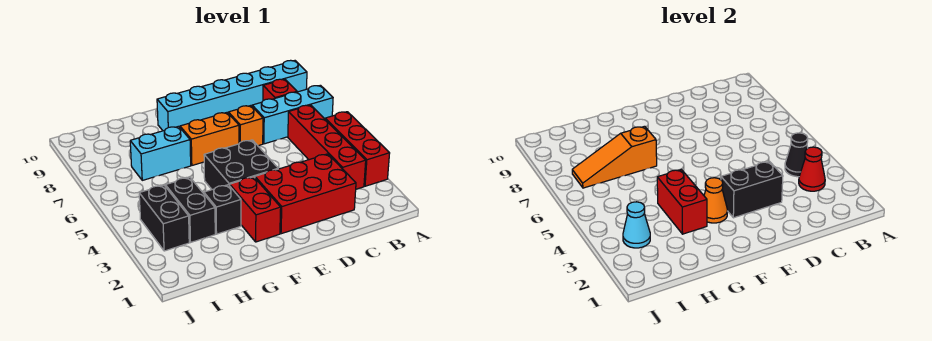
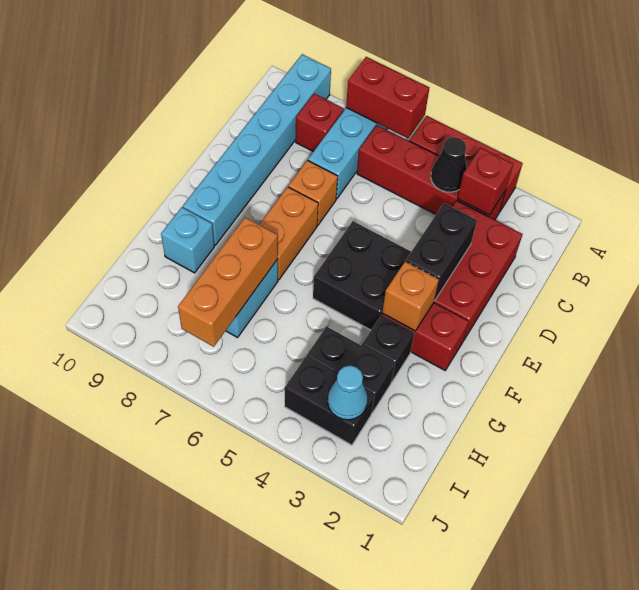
red 1x1 cone [799,147,825,191] -> red 1x1 brick [458,148,513,215]
orange 1x1 cone [704,178,727,223] -> orange 1x1 brick [382,262,439,331]
red 1x2 brick [657,170,707,234] -> red 1x2 brick moved to [346,57,429,138]
orange 1x3 slope [572,126,657,188] -> orange 1x3 brick [178,217,278,347]
none -> cyan 1x1 brick [161,207,215,273]

